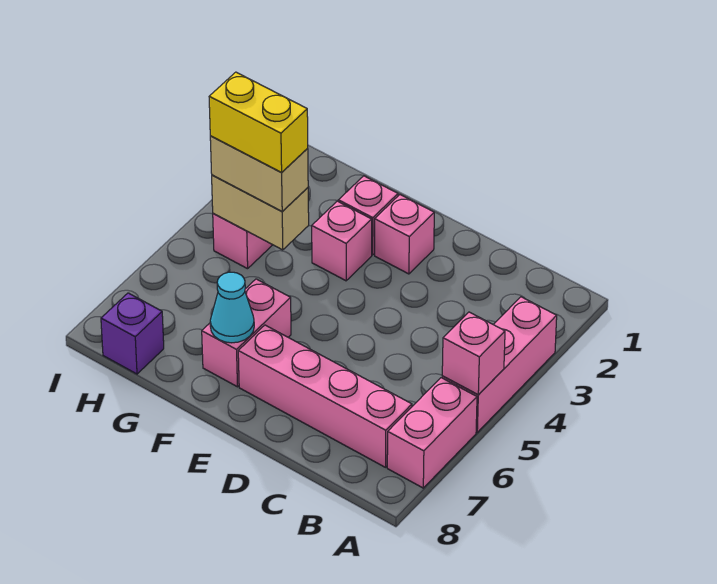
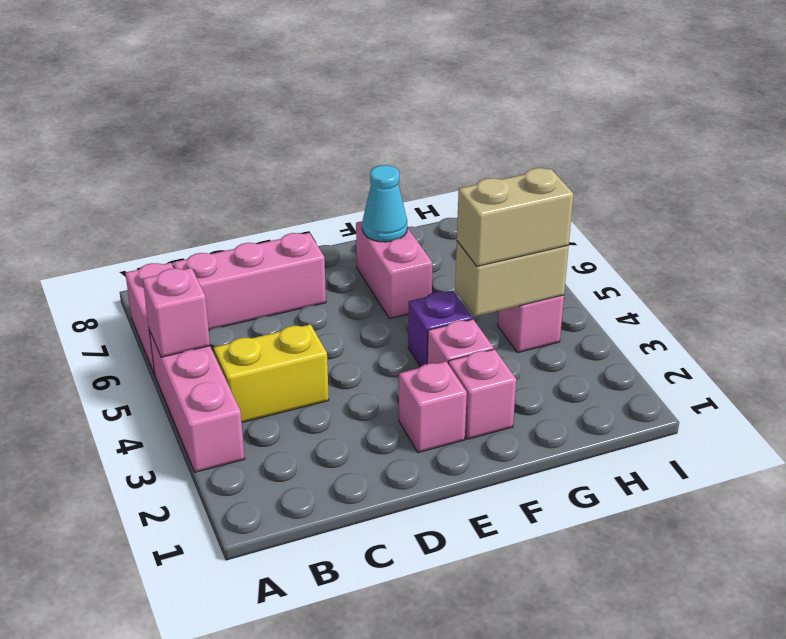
pink 1x4 brick [238,325,412,467] -> pink 1x3 brick [173,233,326,330]
yellow 1x2 brick [209,72,308,172] -> yellow 1x2 brick moved to [213,324,329,422]
purple 1x1 brick [101,293,164,374] -> purple 1x1 brick moved to [408,291,472,367]

